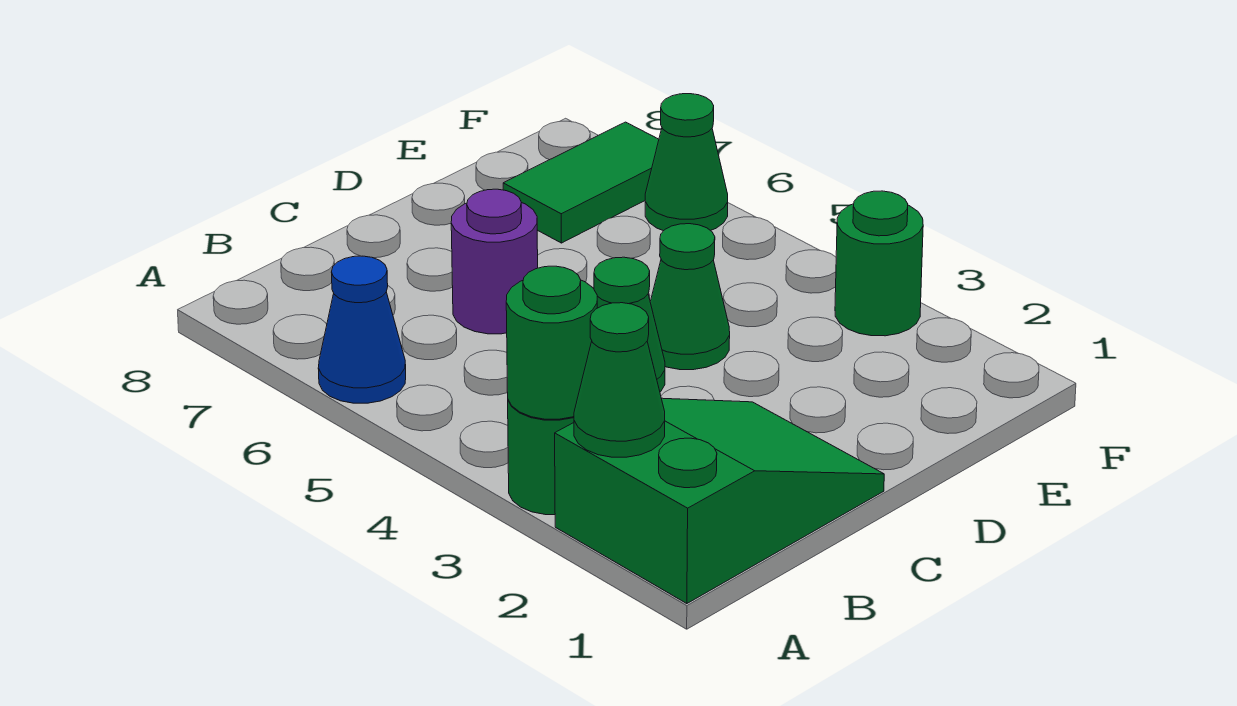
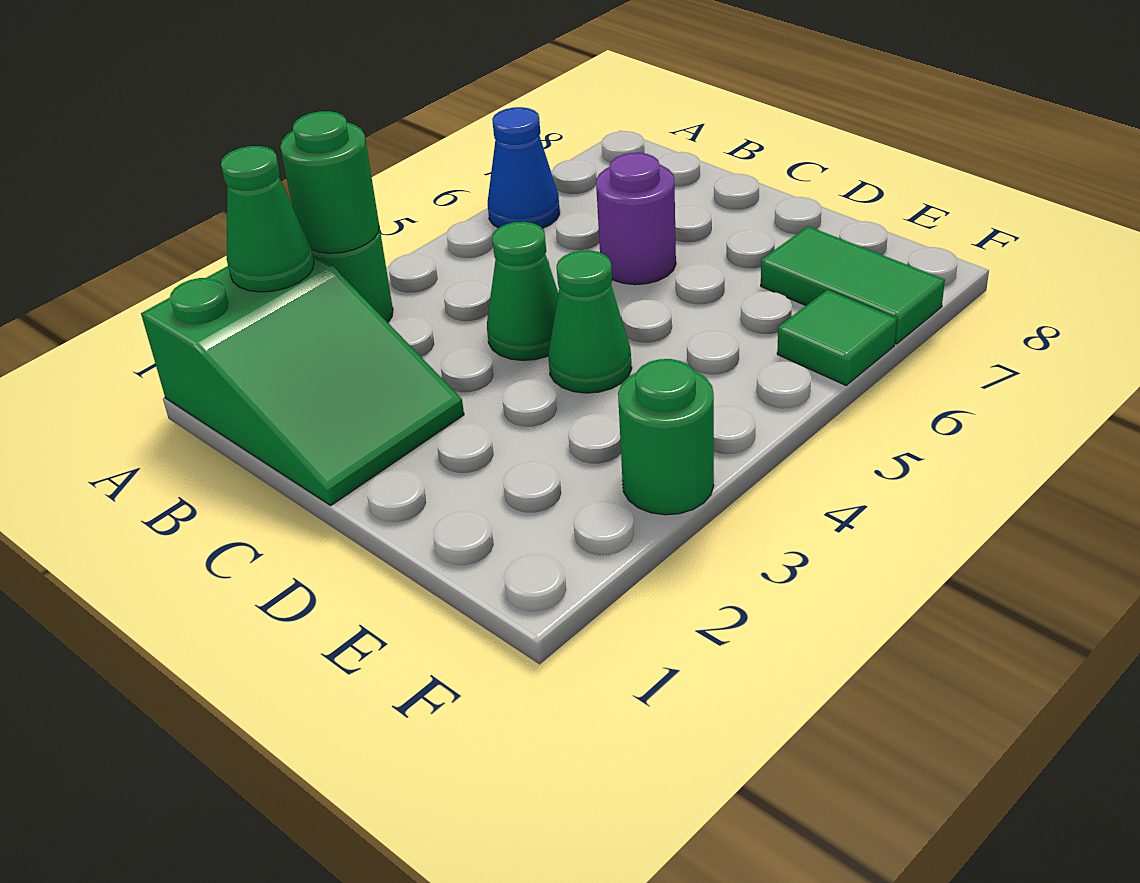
green 1x1 cone [645,94,728,231] -> green 1x1 tile [777,290,897,385]

